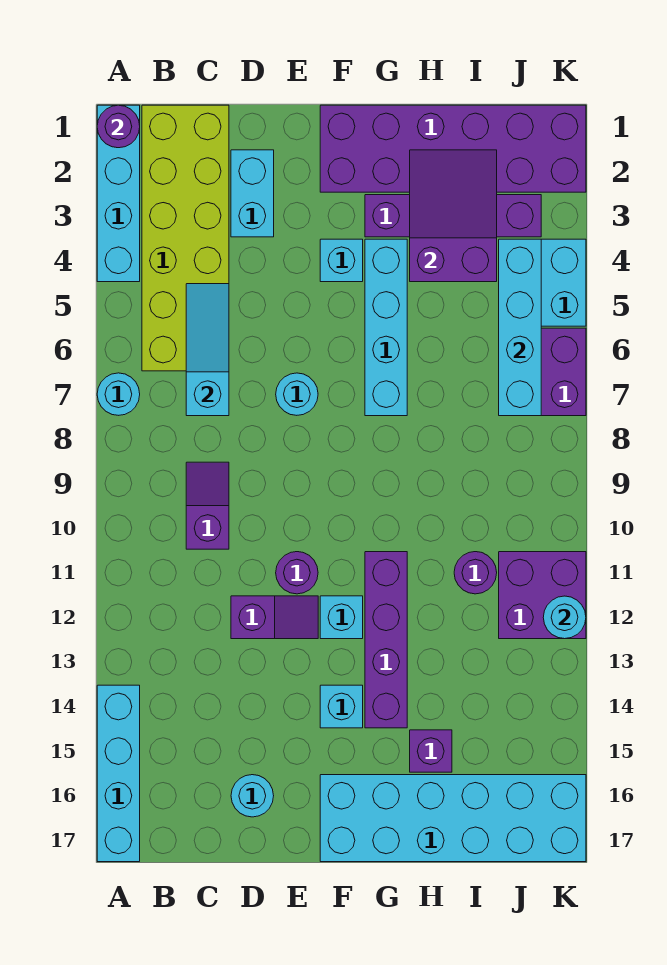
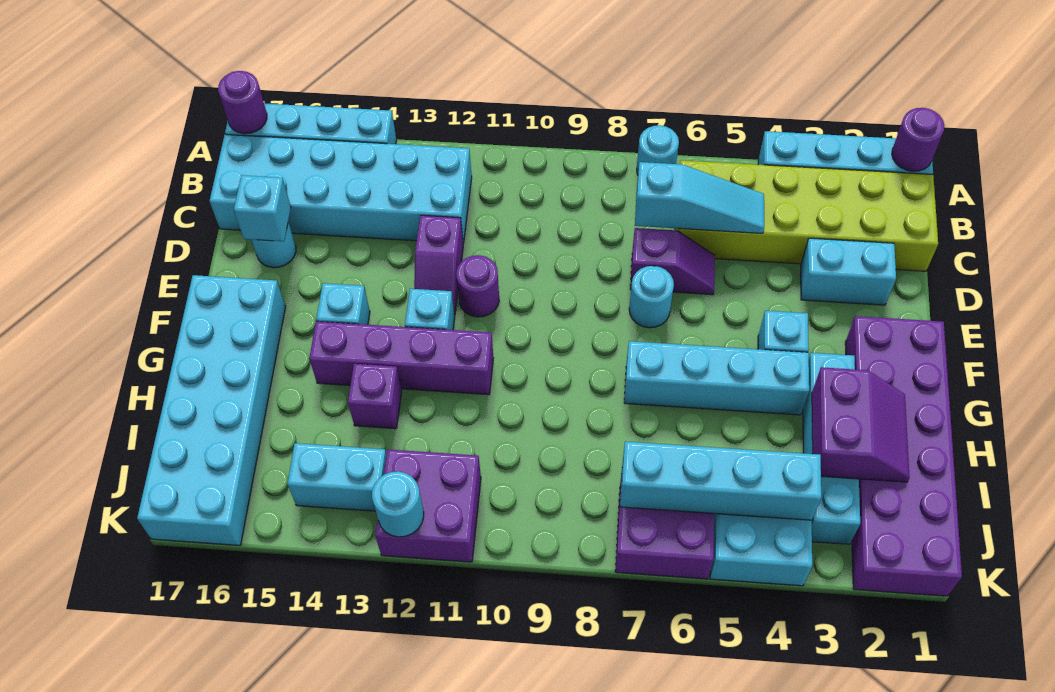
none -> cyan 2x6 brick [210,134,472,243]
purple 1x2 slope [186,462,229,549] -> purple 1x2 slope moved to [630,228,715,295]
none -> cyan 1x1 brick [234,175,291,241]
purple 1x4 brick [365,195,541,237] -> cyan 1x4 brick [803,353,860,544]
purple 2x3 slope [410,150,497,282] -> purple 2x2 slope [812,367,910,482]
purple 1x1 brick [410,730,452,772] -> purple 1x1 brick moved to [348,364,402,429]
purple 1x1 round brick [454,552,497,594] -> purple 1x1 round brick moved to [218,71,267,134]
none -> cyan 1x2 brick [287,443,387,511]

